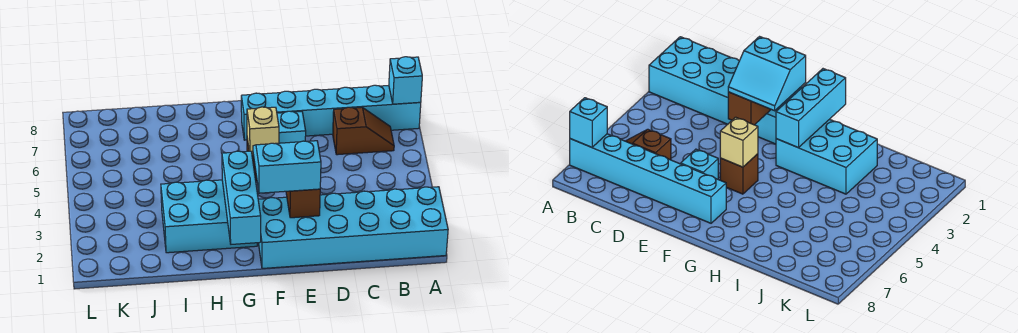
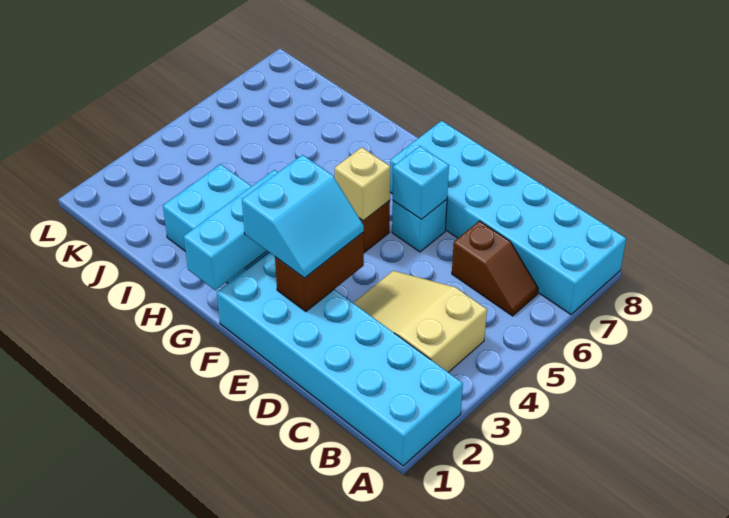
cyan 1x6 brick [241,85,421,140] -> cyan 2x6 brick [390,121,626,315]
cyan 1x1 brick [389,57,422,104] -> cyan 1x1 brick moved to [393,146,449,219]
none -> tan 2x3 slope [354,271,487,372]
cyan 2x2 slope [253,141,321,193] -> cyan 2x2 slope turned to [242,155,364,278]

